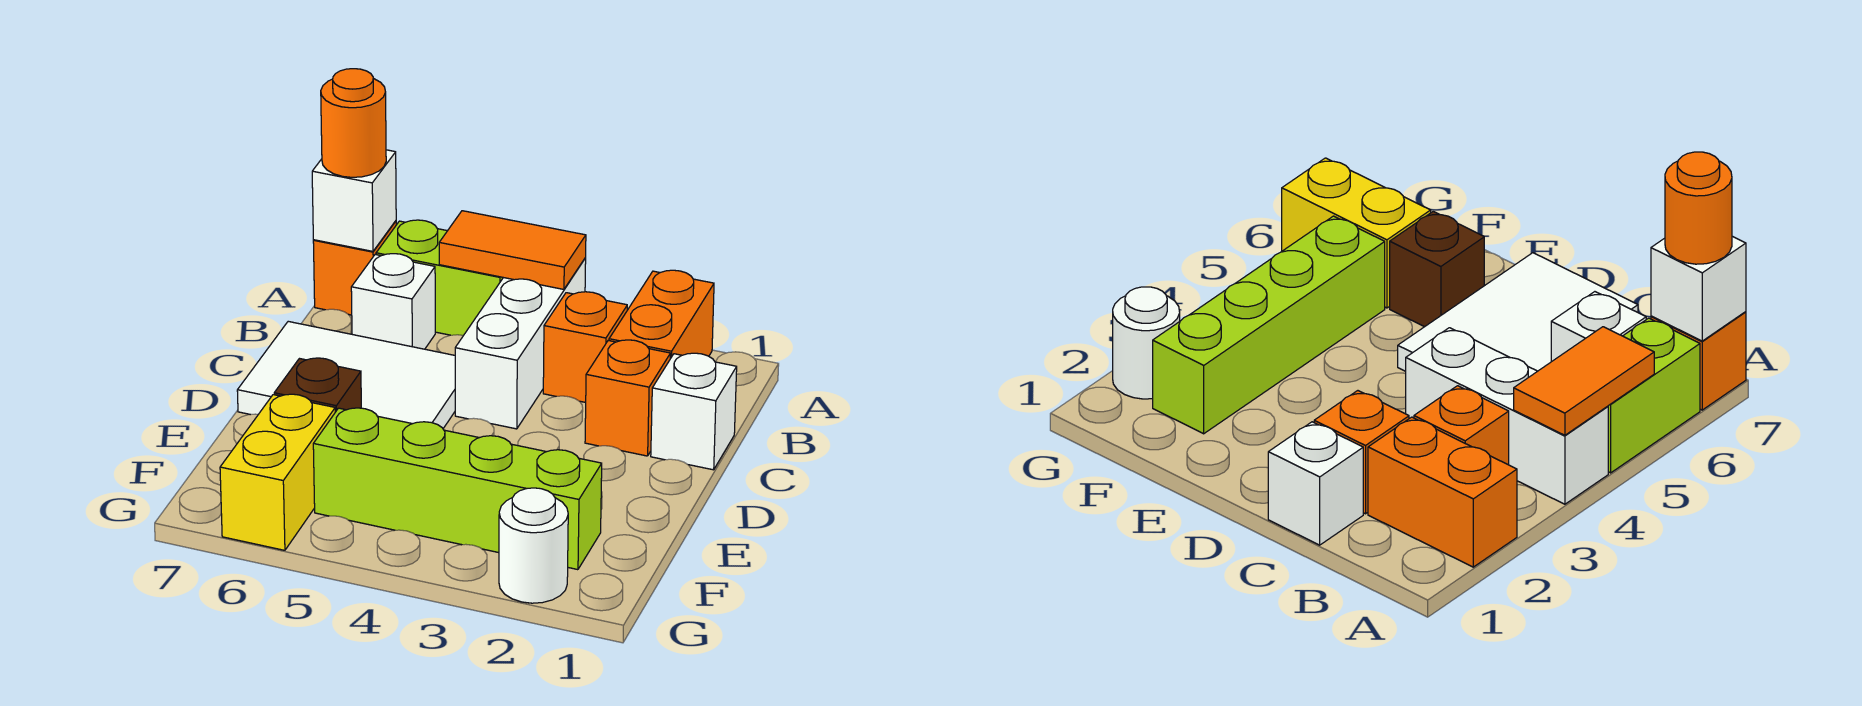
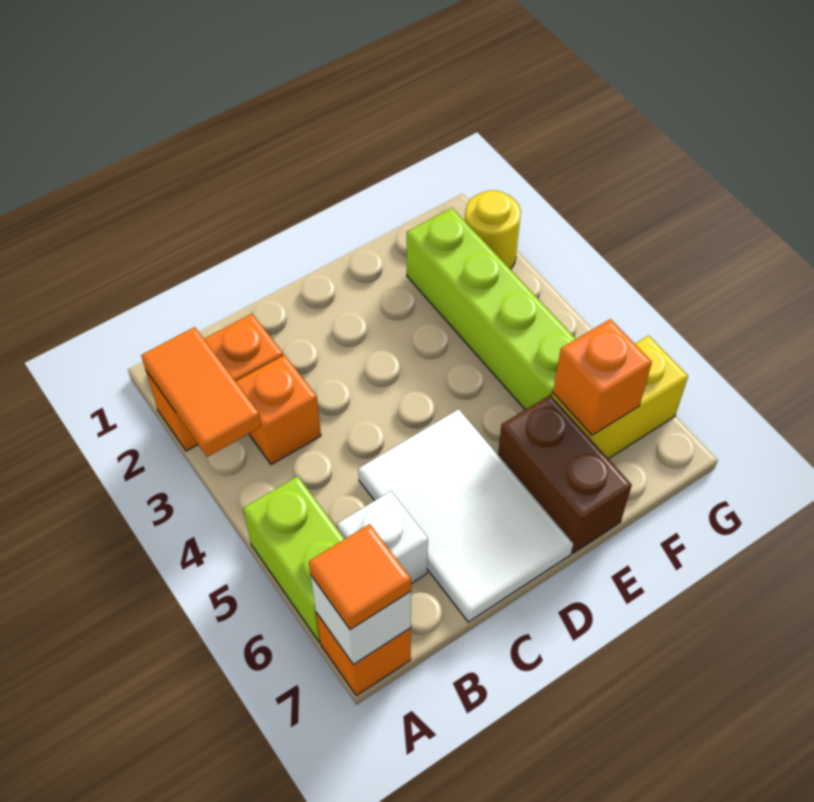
white 1x3 brick [455,258,586,429] -> none
orange 1x2 tile [439,211,586,289] -> orange 1x2 tile moved to [141,327,261,457]
orange 1x1 round brick [321,69,386,177] -> orange 1x1 tile [309,524,411,630]
white 1x1 brick [651,353,737,470] -> none
orange 1x1 brick [585,340,671,456] -> orange 1x1 brick moved to [553,319,652,435]
brown 1x1 brick [274,358,361,412] -> brown 1x2 brick [498,395,632,553]
white 1x1 round brick [499,488,568,603] -> yellow 1x1 round brick [465,190,521,269]

